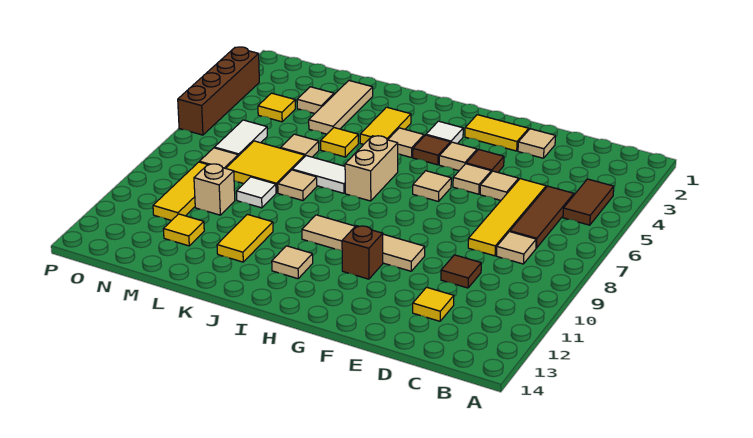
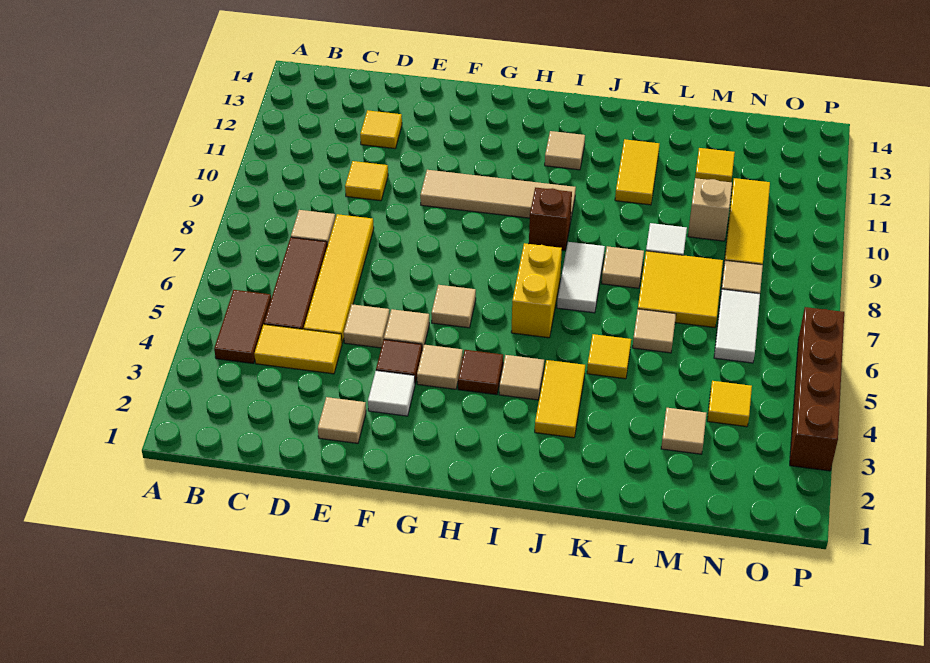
brown 1x1 tile [441,255,481,288] -> yellow 1x1 tile [345,161,388,201]
yellow 1x2 tile [465,115,529,151] -> yellow 1x2 tile moved to [254,325,342,374]
brown 1x1 brick [342,226,383,279] -> brown 1x1 brick moved to [529,187,572,250]
white 1x1 tile [426,121,463,144] -> white 1x1 tile moved to [368,371,415,416]
tan 1x2 brick [345,136,398,201] -> yellow 1x2 brick [511,243,562,338]
white 1x2 tile [292,156,345,193] -> white 1x2 tile turned to [557,242,605,313]
tan 1x3 tile [309,81,373,134] -> none

